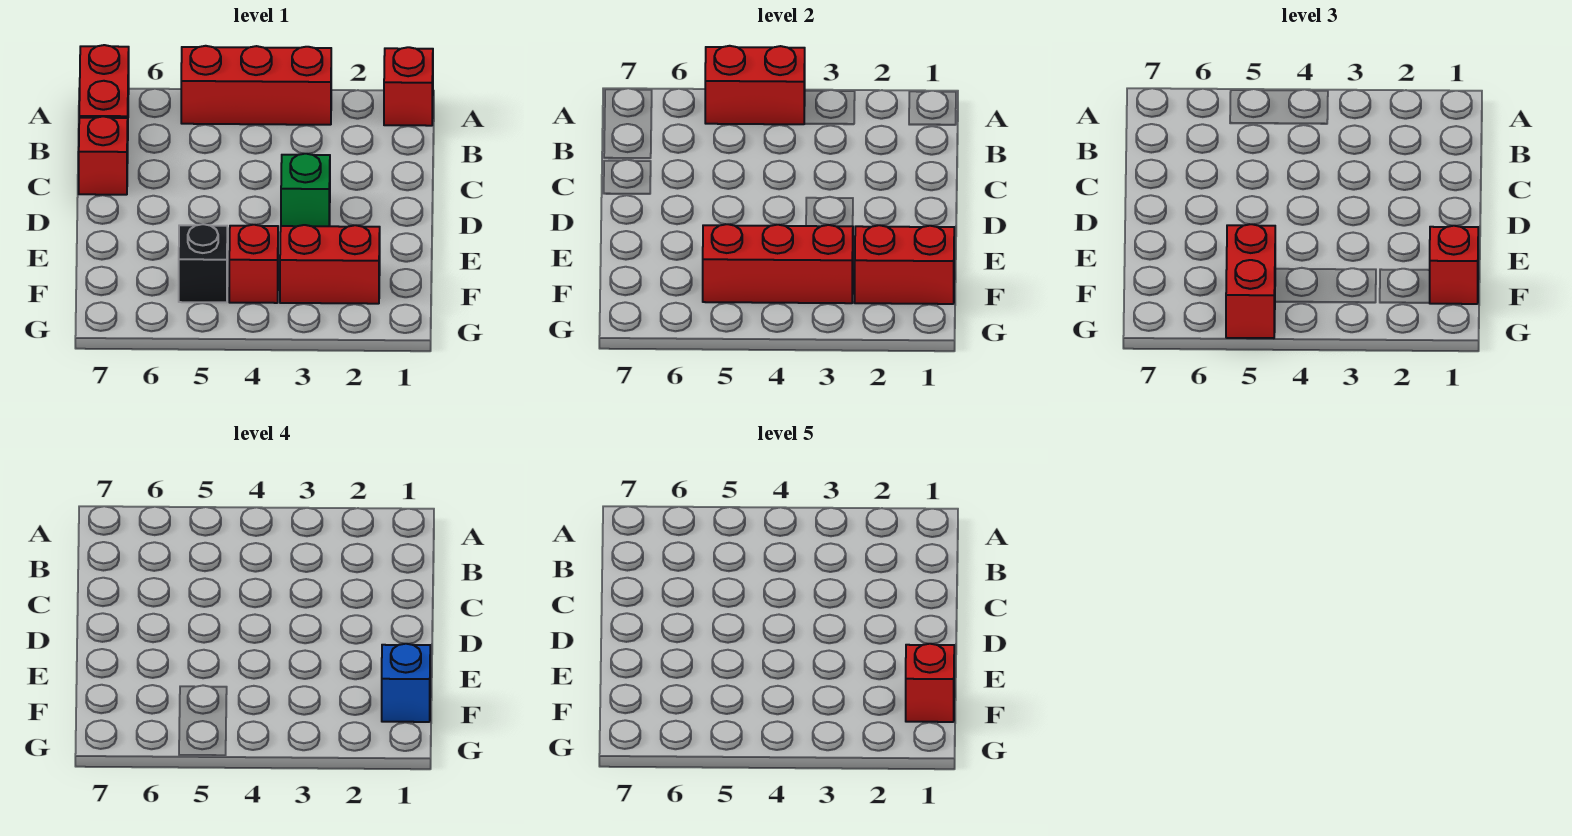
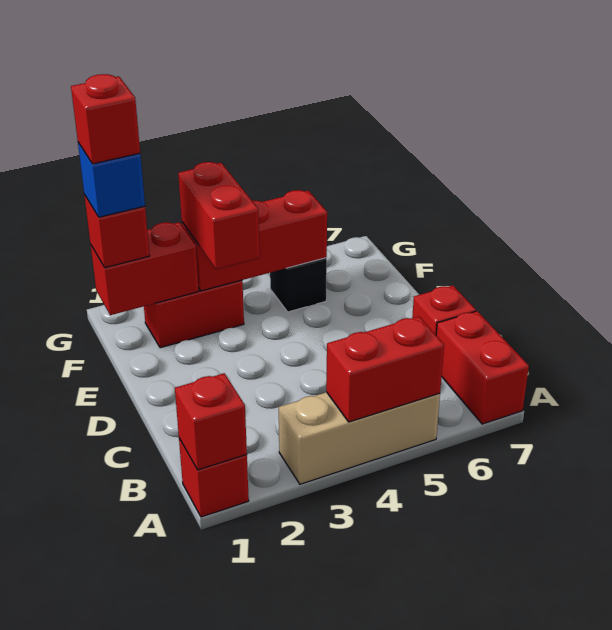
red 1x3 brick [181,46,331,125] -> tan 1x3 brick [279,392,440,484]
green 1x1 brick [281,154,330,226] -> none
red 1x1 brick [229,225,278,303] -> red 1x1 brick moved to [175,373,247,470]
red 1x2 brick [1226,224,1275,338] -> red 1x2 brick moved to [178,162,260,269]

